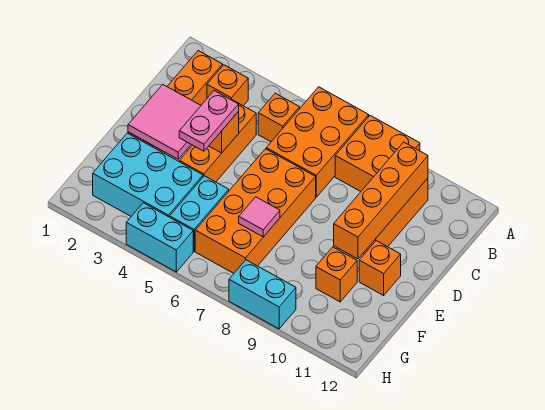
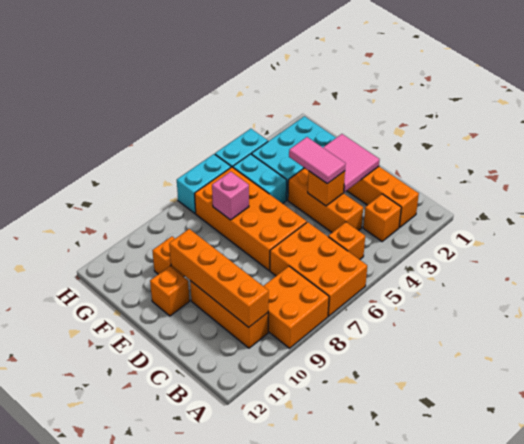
pink 1x2 plate [179,91,239,151] -> pink 1x2 tile [289,137,346,184]
pink 1x1 tile [239,197,280,237] -> pink 1x1 brick [212,172,249,220]
cyan 1x2 brick [229,260,296,329] -> cyan 1x2 brick moved to [177,154,231,213]

